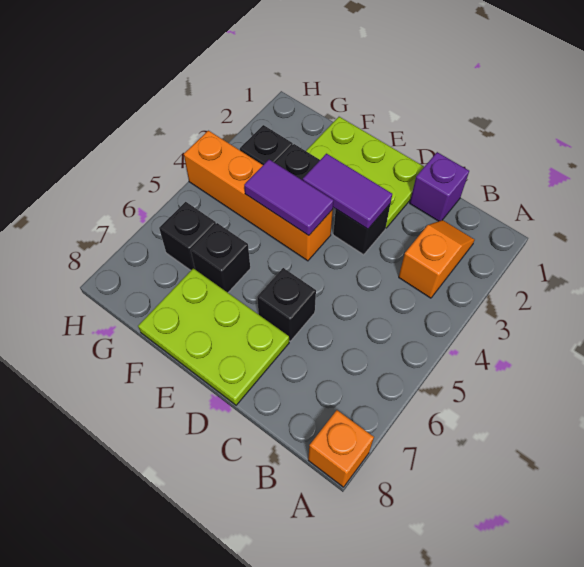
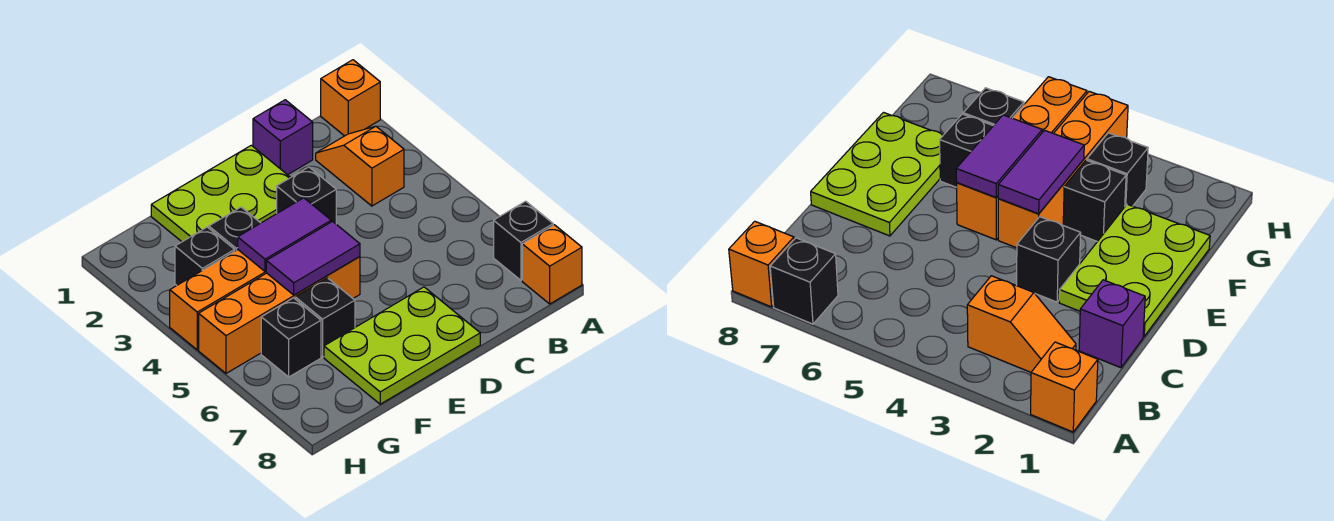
none -> orange 1x1 brick [321,60,380,136]
purple 1x2 tile [303,154,392,229] -> purple 1x2 tile moved to [266,222,360,295]
black 1x1 brick [257,268,316,341] -> black 1x1 brick moved to [494,201,553,280]
none -> orange 1x4 brick [199,256,360,373]

